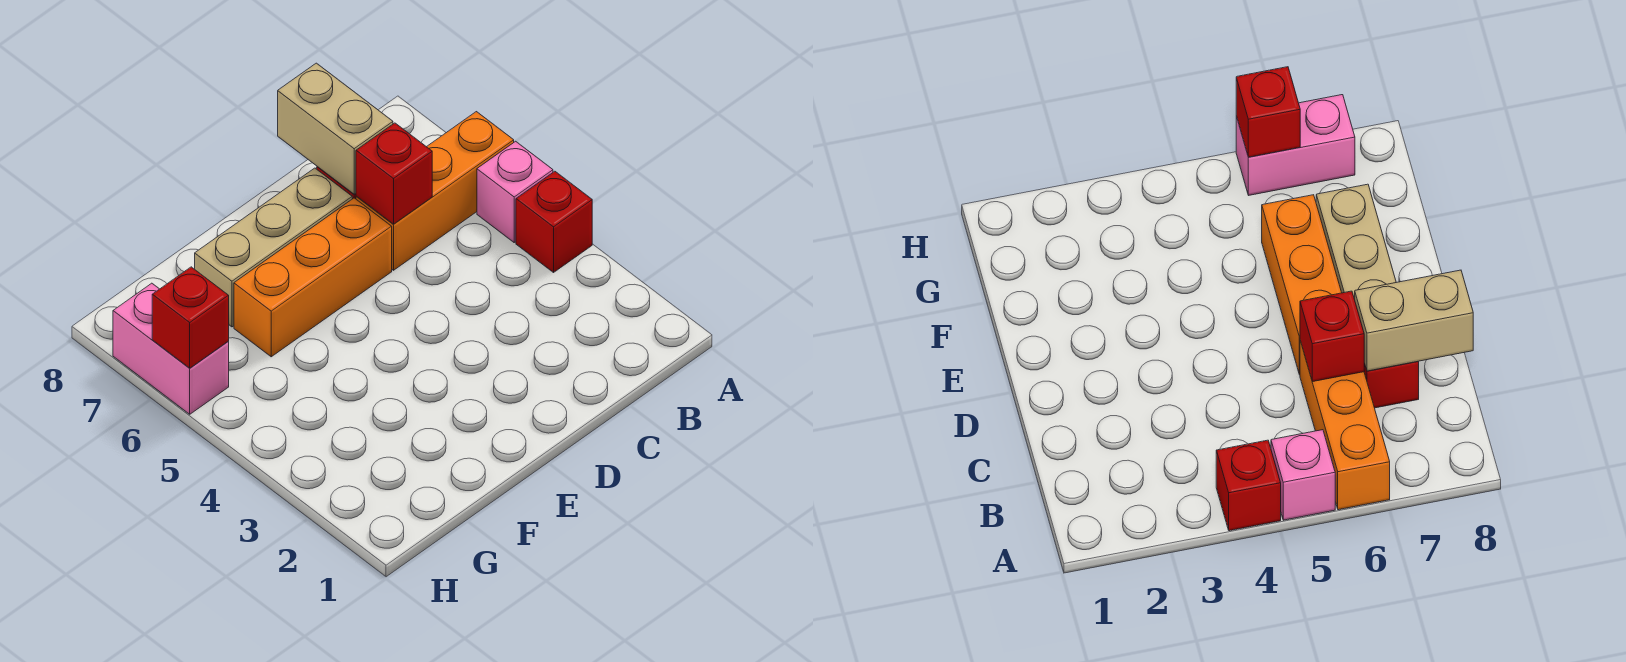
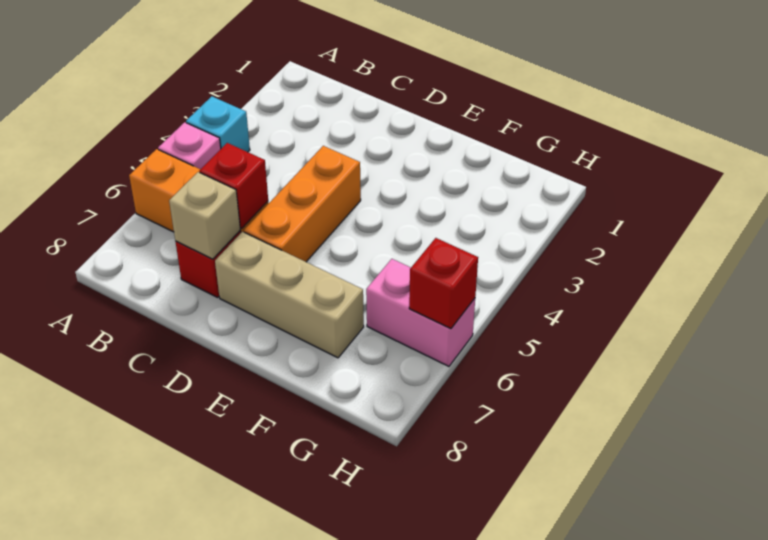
red 1x1 brick [516,171,592,272] -> cyan 1x1 brick [186,96,250,152]
tan 1x2 brick [278,63,393,194] -> tan 1x1 brick [169,172,240,259]
orange 1x3 brick [234,198,392,357] -> orange 1x3 brick turned to [244,146,361,262]
pink 1x2 brick [113,283,229,414] -> pink 1x2 brick turned to [366,259,475,366]

